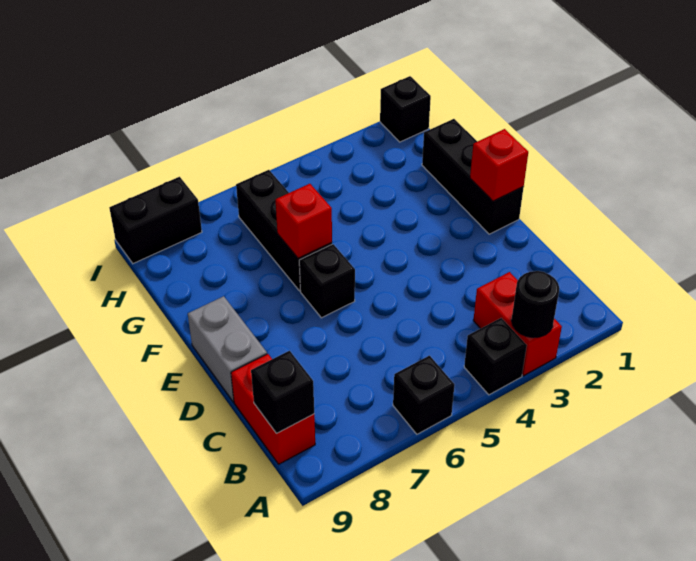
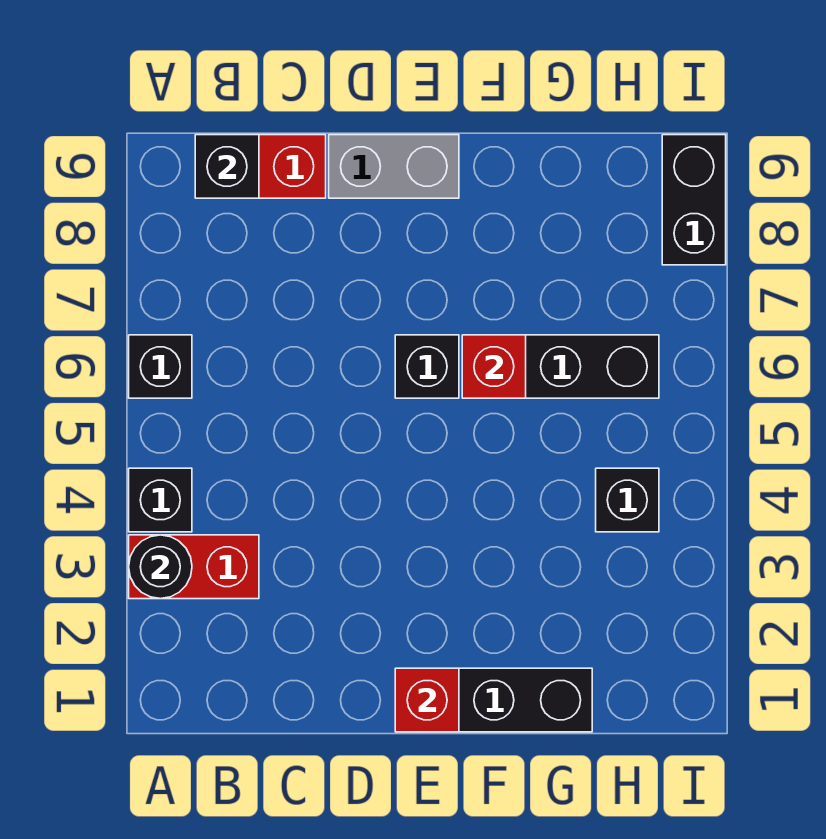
black 1x1 brick [380,76,431,142] -> black 1x1 brick moved to [596,468,659,532]

